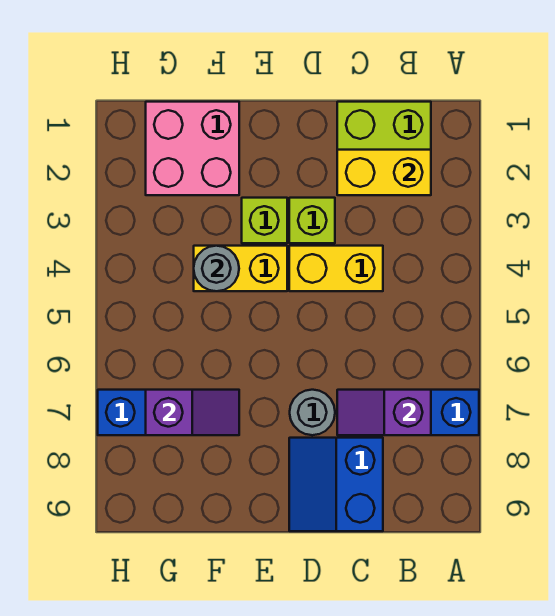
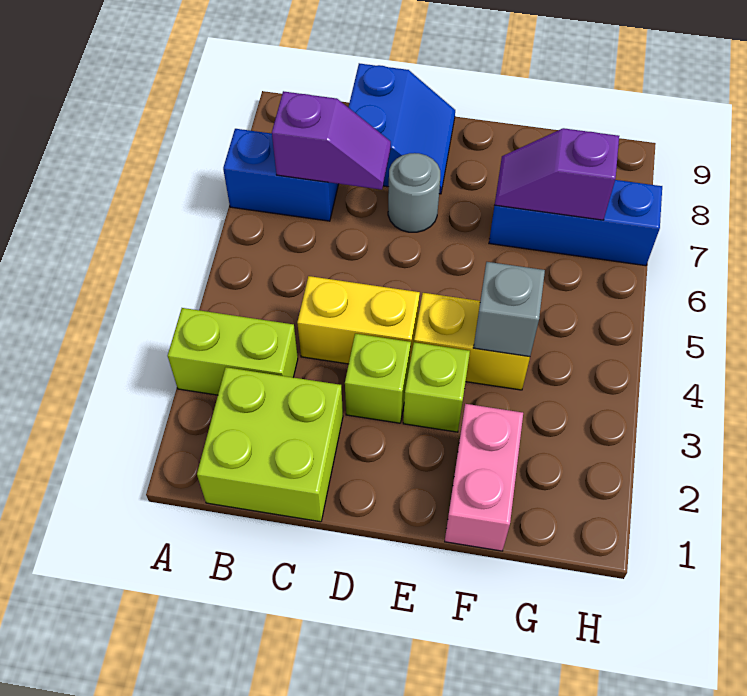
none -> lime 1x2 brick [168,308,298,395]
yellow 1x2 brick [337,150,431,195] -> none
pink 2x2 brick [146,102,239,195] -> pink 1x2 brick [445,404,523,551]
grey 1x1 round brick [194,246,239,291] -> grey 1x1 brick [473,262,545,357]

